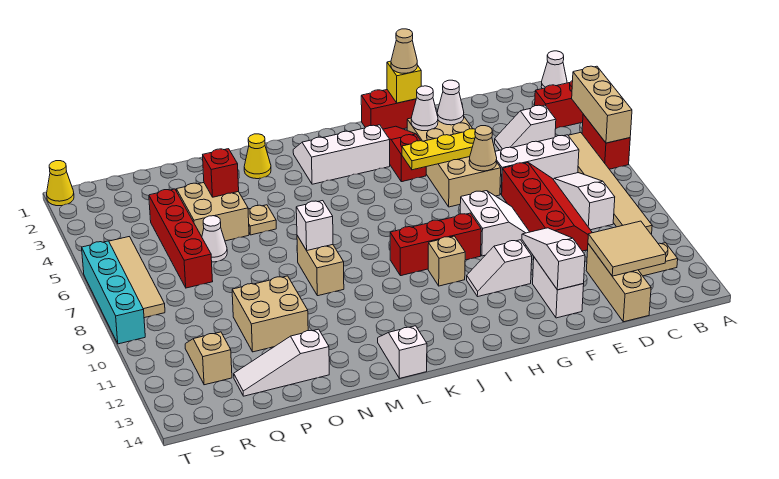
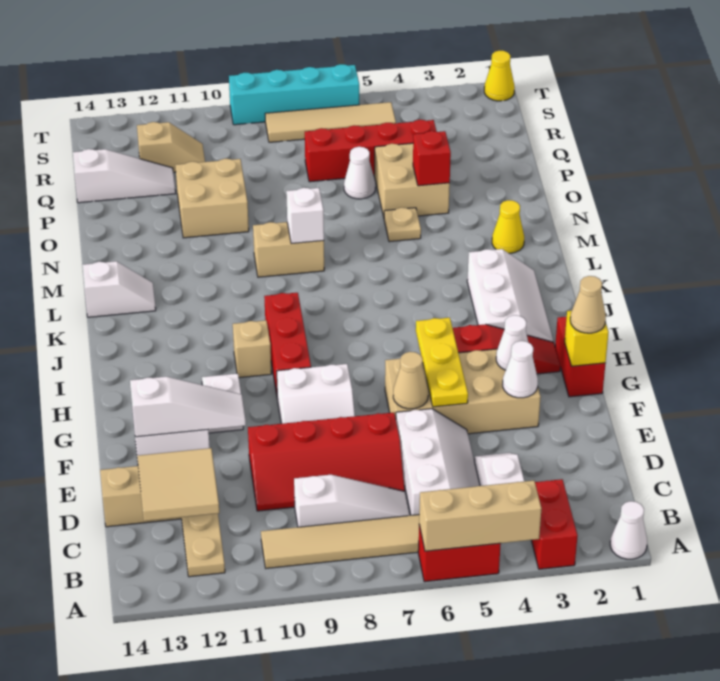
white 1x3 slope [234,329,329,396] -> white 1x3 slope turned to [73,149,176,203]

